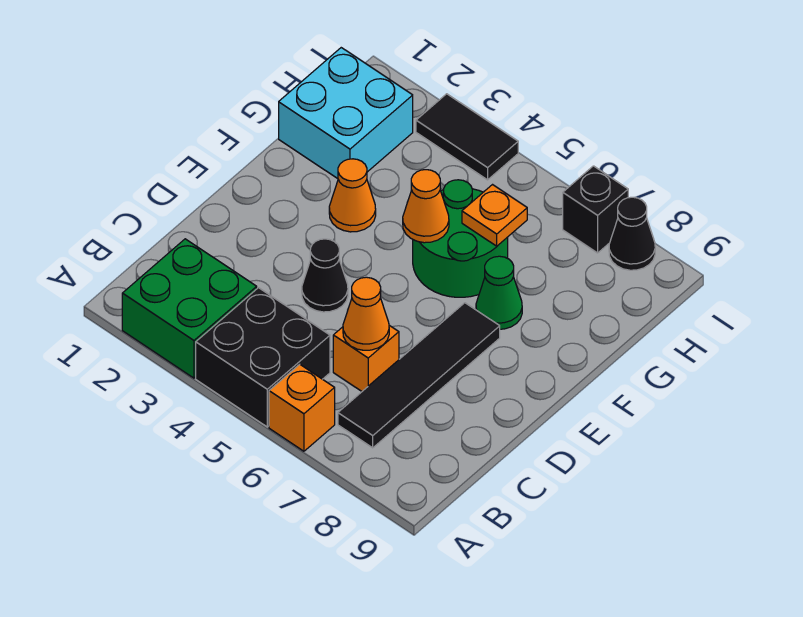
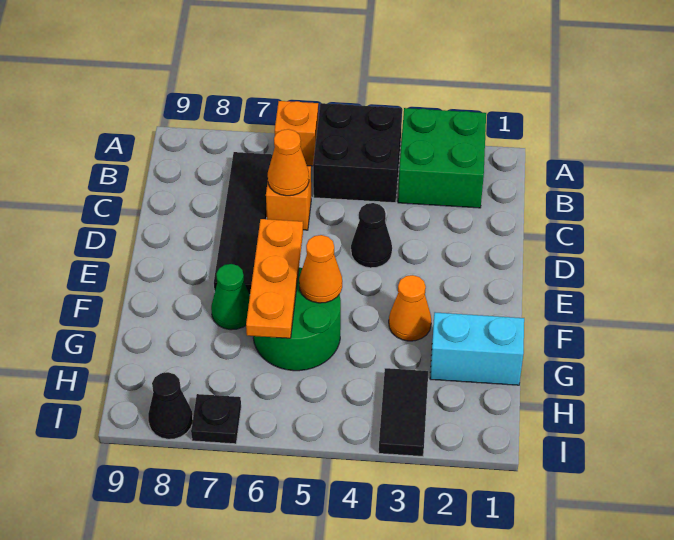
cyan 2x2 brick [279,48,413,179] -> cyan 1x2 brick [430,312,524,385]
orange 1x1 plate [462,185,527,246] -> orange 1x3 plate [246,219,303,338]
black 1x2 tile [416,94,518,180] -> black 1x2 tile turned to [379,368,428,456]
black 1x1 brick [563,166,628,253] -> black 1x1 plate [191,394,241,444]

